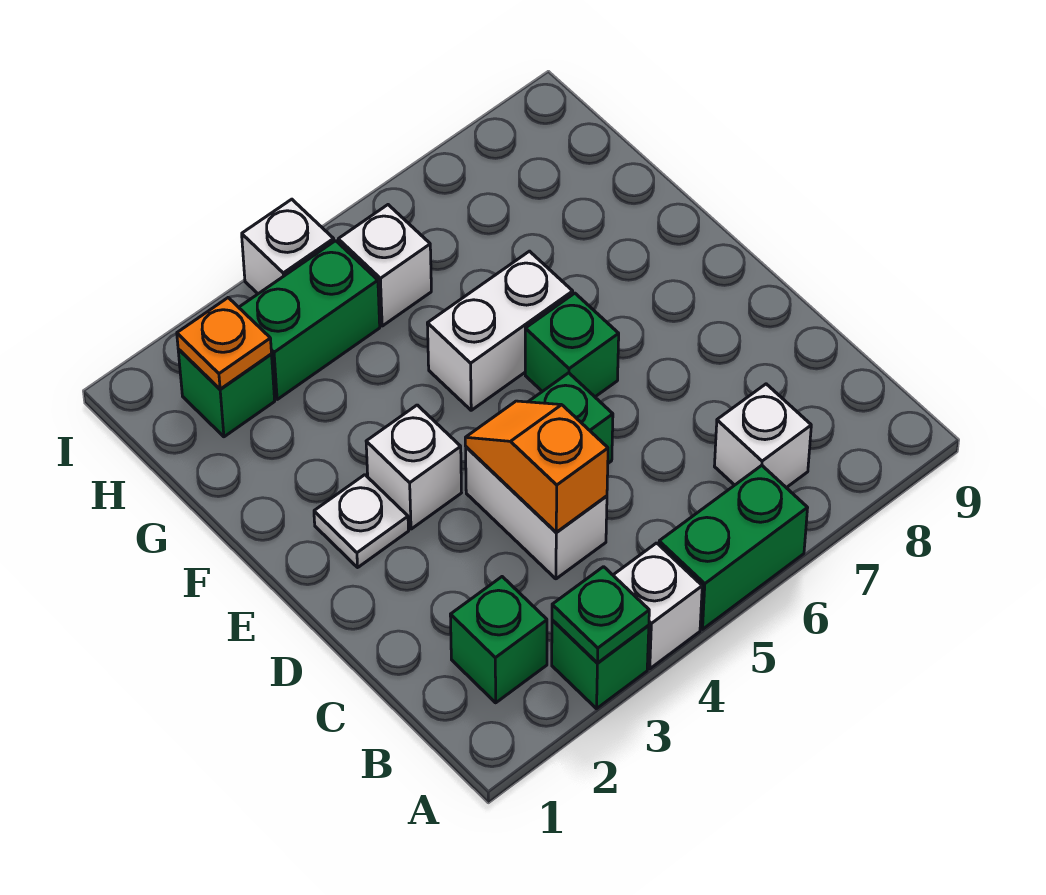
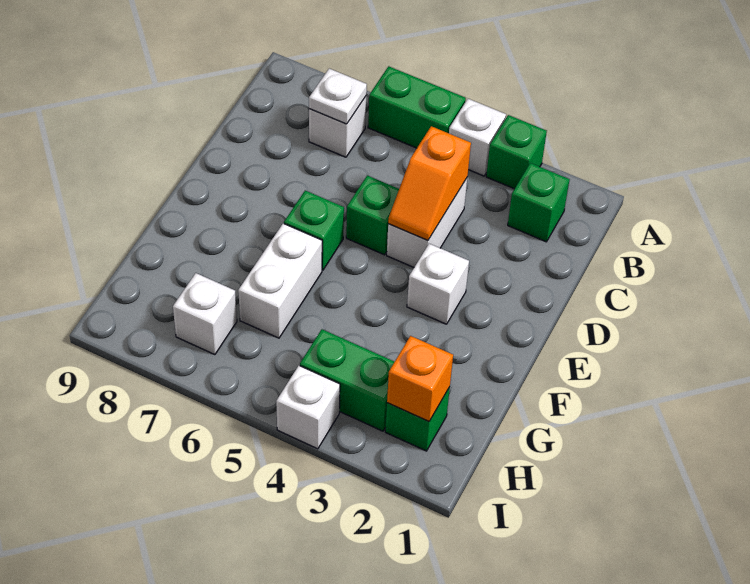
green 1x1 plate [552,567,649,663] -> none
white 1x1 plate [314,475,408,567] -> white 1x1 plate moved to [309,69,367,124]
white 1x2 brick [427,251,573,410] -> white 1x2 brick turned to [238,223,322,338]
orange 1x1 plate [177,298,271,389] -> orange 1x1 brick [387,336,453,421]
white 1x1 brick [338,205,431,326] -> white 1x1 brick moved to [173,273,237,355]

